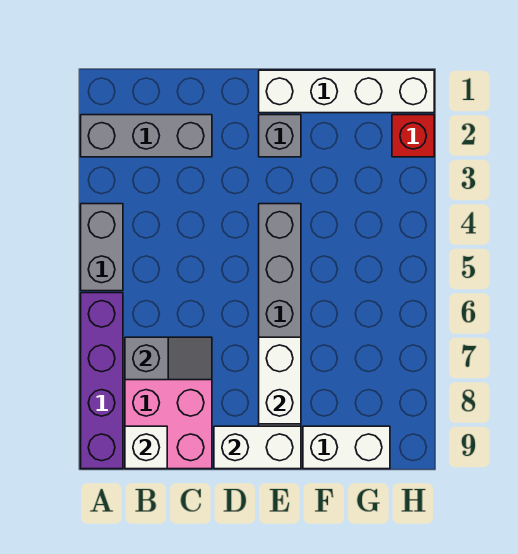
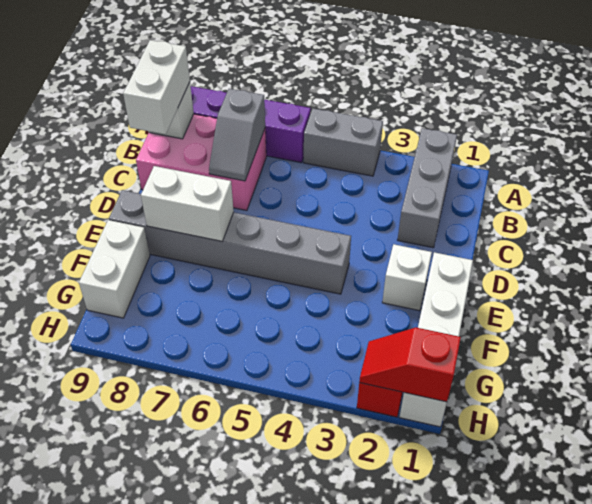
white 1x2 brick [214,426,301,469] -> white 1x2 brick moved to [123,40,190,134]
grey 1x1 brick [259,115,301,157] -> white 1x1 brick [382,244,432,311]
none -> red 1x2 slope [359,328,461,402]

